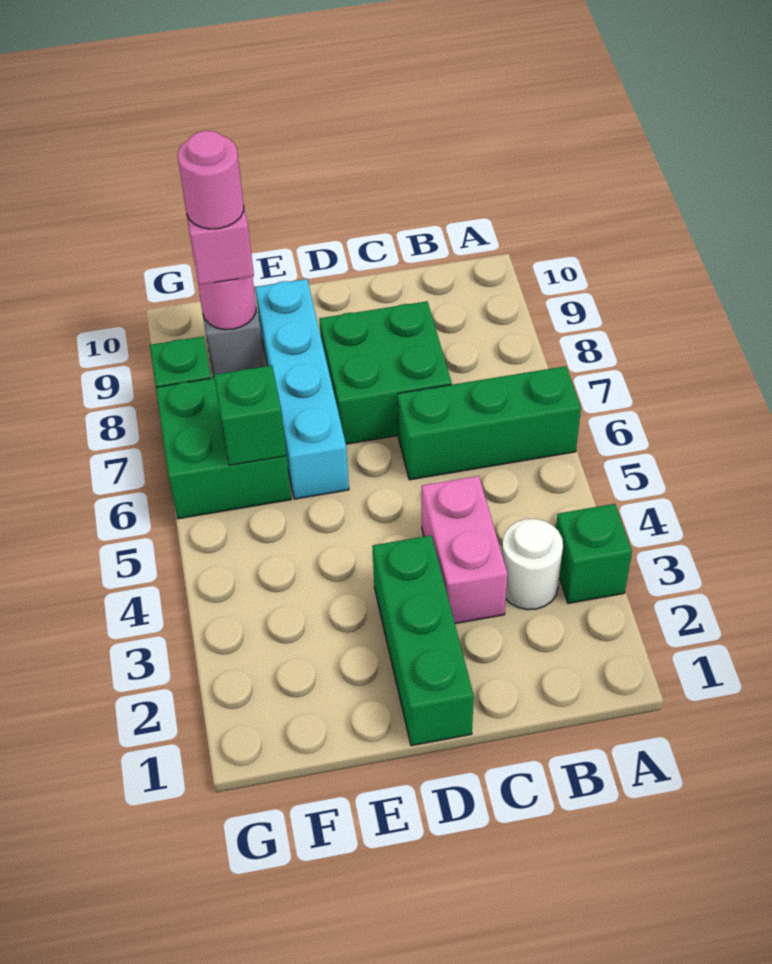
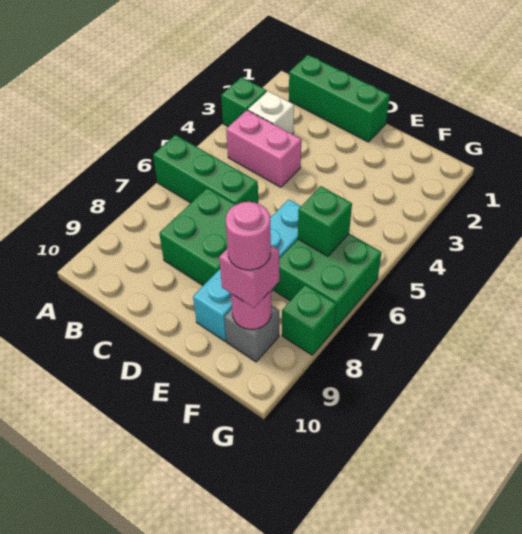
white 1x1 round brick [502,519,563,610] -> white 1x1 brick [248,91,294,134]
pink 1x2 brick [422,476,508,624] -> pink 1x2 brick turned to [226,110,301,187]
green 1x3 brick [372,535,474,746] -> green 1x3 brick turned to [289,55,390,142]

